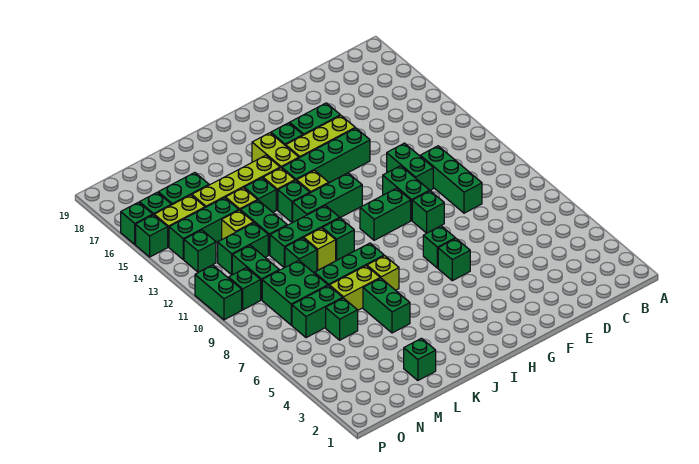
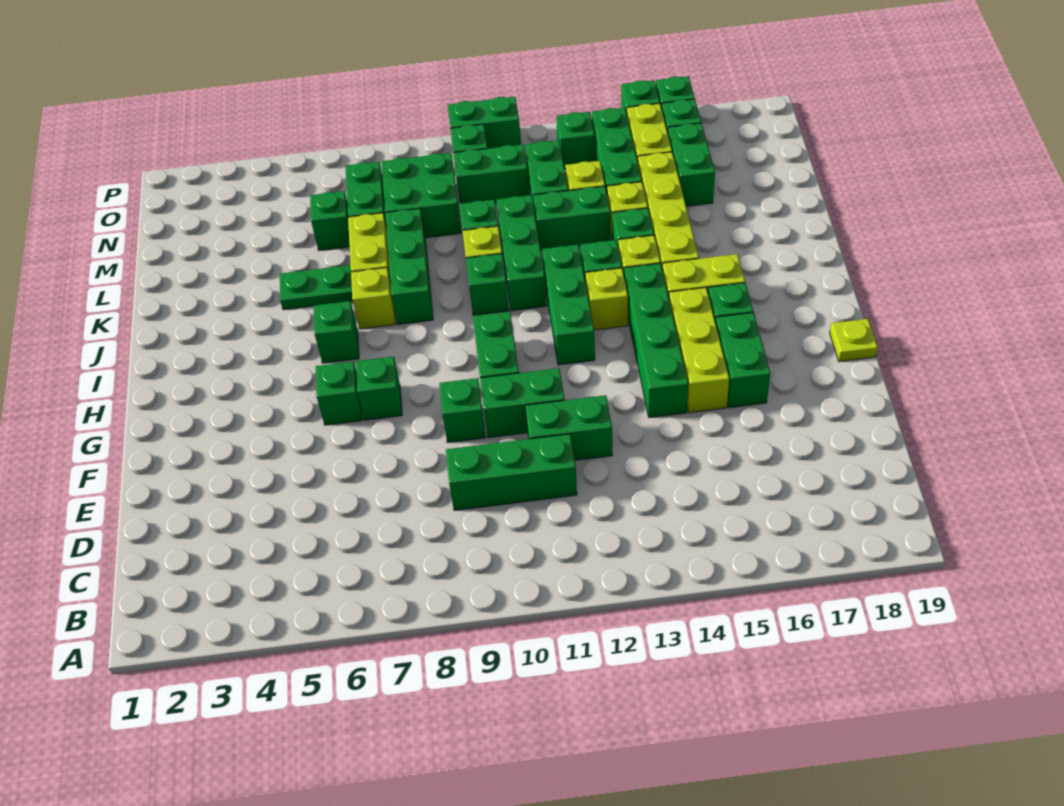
none -> lime 1x1 plate [830,319,878,362]
green 1x2 brick [363,278,410,333] -> green 1x2 plate [280,265,353,310]
green 1x1 brick [404,338,436,380] -> green 1x1 brick moved to [314,301,359,363]

